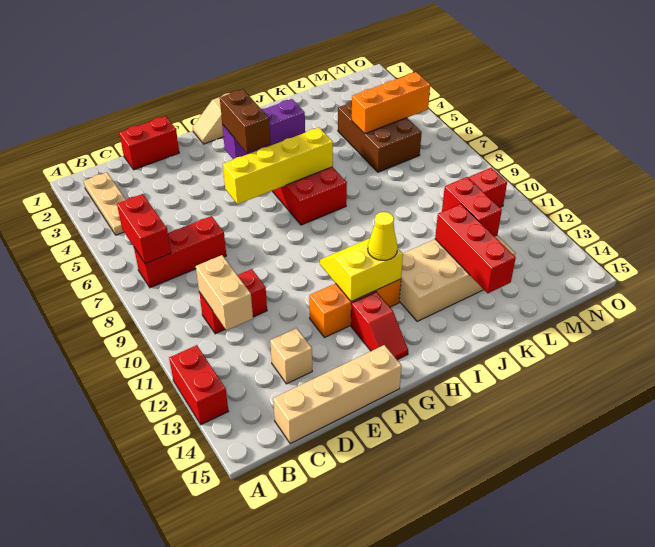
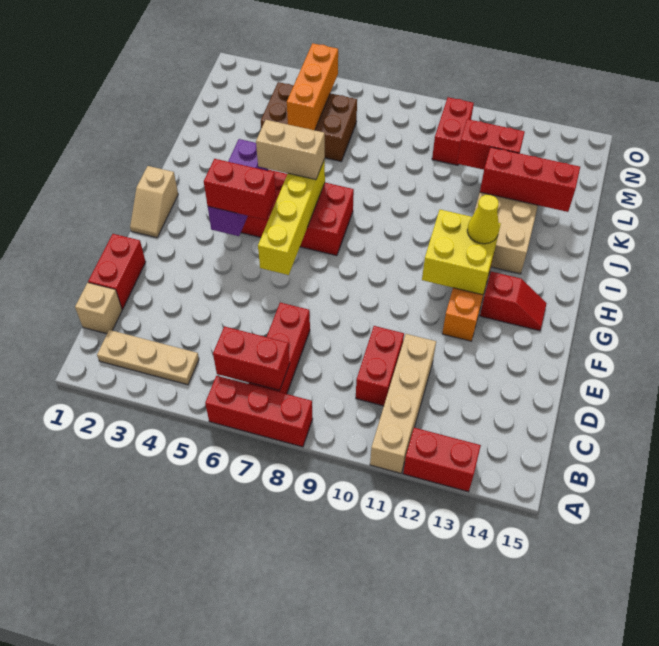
none -> red 1x3 brick [205,376,313,447]
tan 1x2 brick [196,255,253,330] -> tan 1x2 brick moved to [256,120,325,180]
tan 1x4 brick [273,345,402,444] -> tan 1x4 brick moved to [370,334,436,473]
tan 1x1 brick [270,328,312,384] -> tan 1x1 brick moved to [75,283,122,334]
brown 1x2 brick [220,90,271,153] -> red 1x2 brick [204,159,276,220]
yellow 2x2 slope [320,238,403,302] -> yellow 2x2 brick [422,210,501,295]

